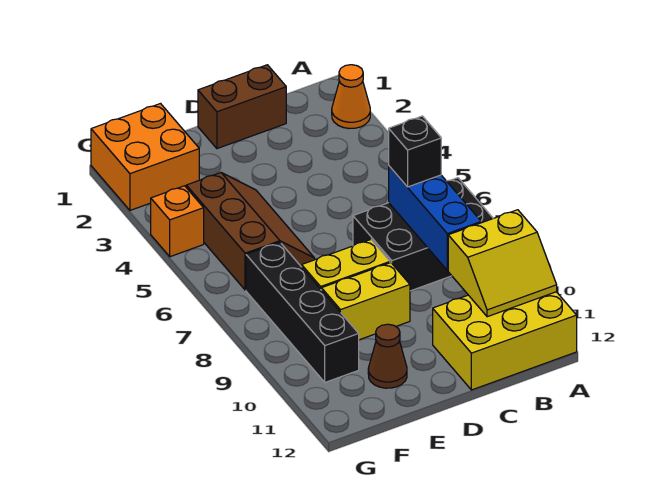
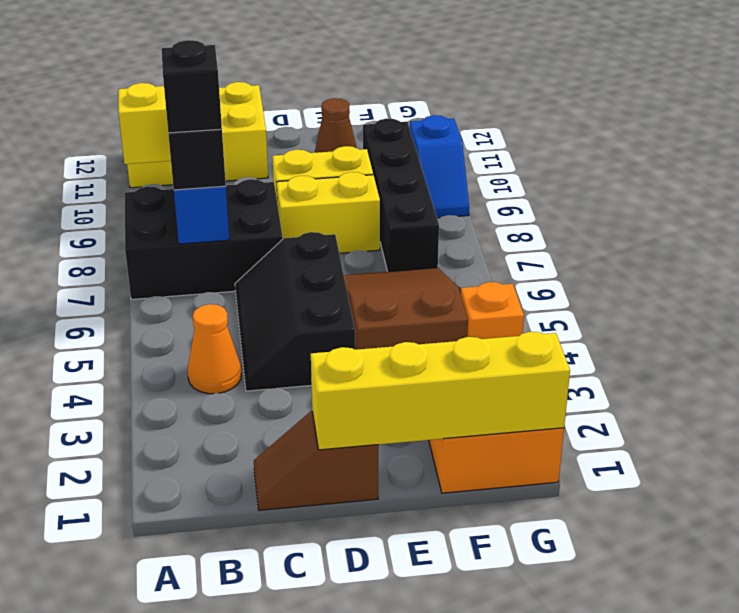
orange 1x1 cone [332,65,370,128] -> orange 1x1 cone moved to [187,304,241,394]
none -> black 1x1 brick [162,40,222,133]
brown 1x2 brick [198,65,286,149] -> brown 1x2 slope [254,411,379,510]
none -> black 2x3 slope [235,232,355,391]
none -> yellow 1x4 brick [311,332,570,450]
brown 2x3 slope [186,173,315,290] -> brown 2x3 slope turned to [344,268,468,350]
none -> blue 1x2 slope [410,115,469,218]

